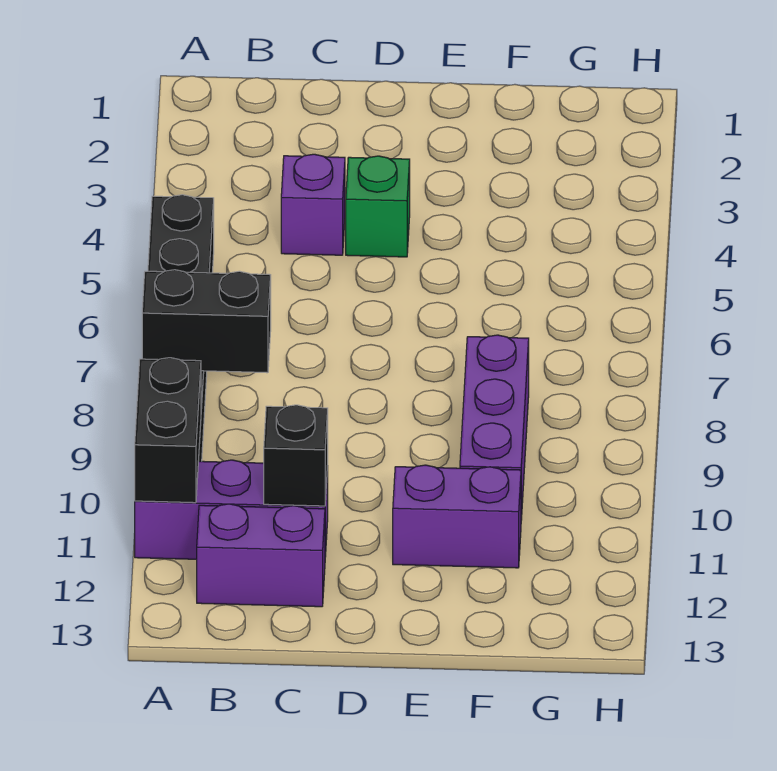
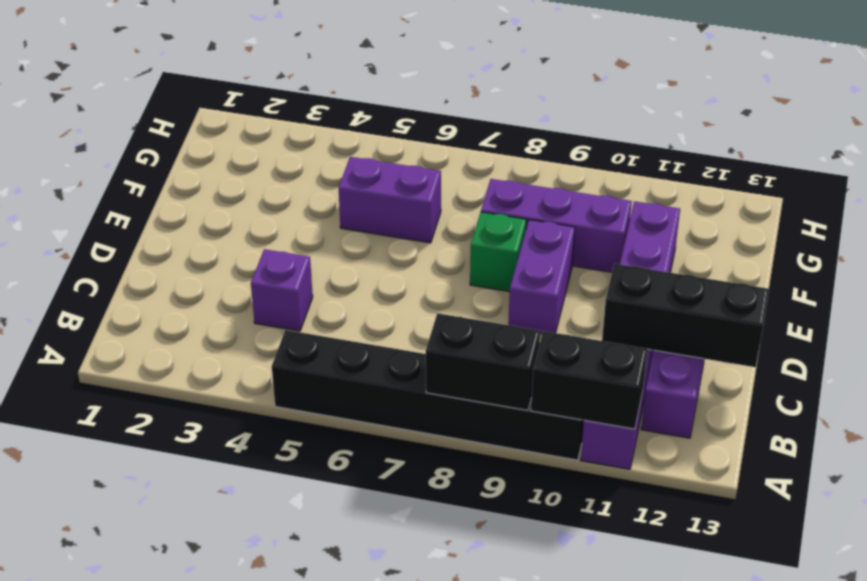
black 1x2 brick [142,270,271,373] -> black 1x2 brick turned to [426,313,540,410]
black 1x1 brick [264,405,328,506] -> black 1x3 brick [602,264,769,367]
green 1x1 brick [346,156,410,257] -> green 1x1 brick moved to [470,212,526,292]
none -> purple 1x2 brick [508,220,575,334]
none -> purple 1x2 brick [339,157,441,243]

